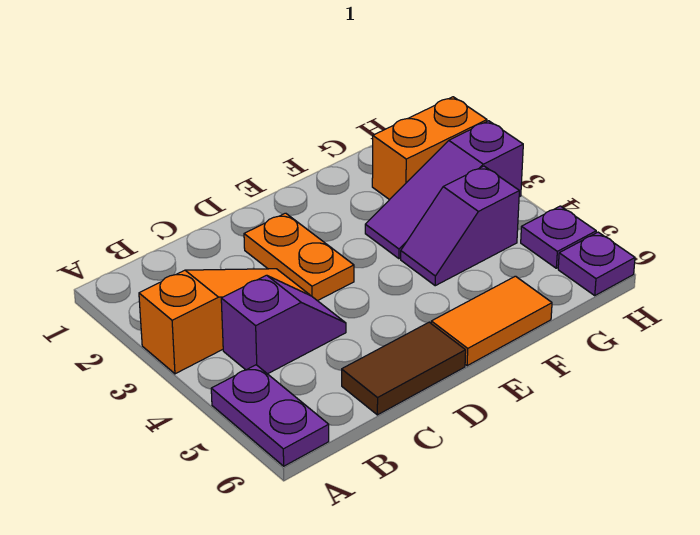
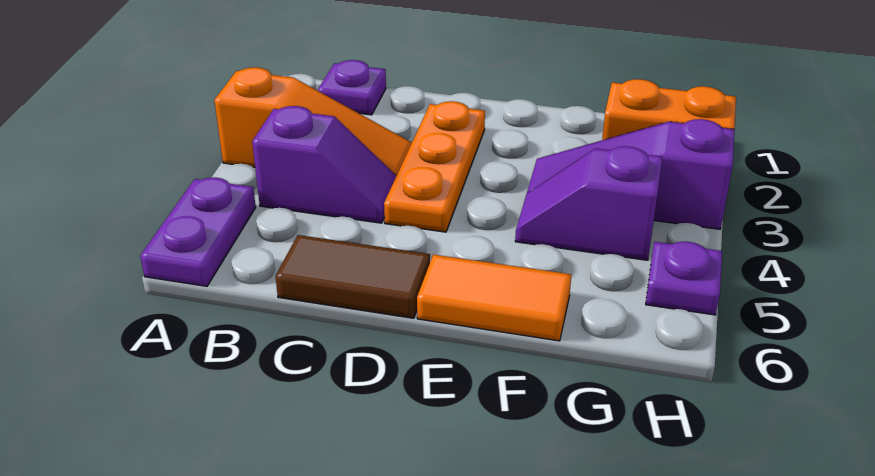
orange 1x2 plate [244,213,354,301] -> orange 1x3 plate [384,101,485,232]
purple 1x1 plate [558,232,635,295] -> purple 1x1 plate moved to [318,60,386,115]

